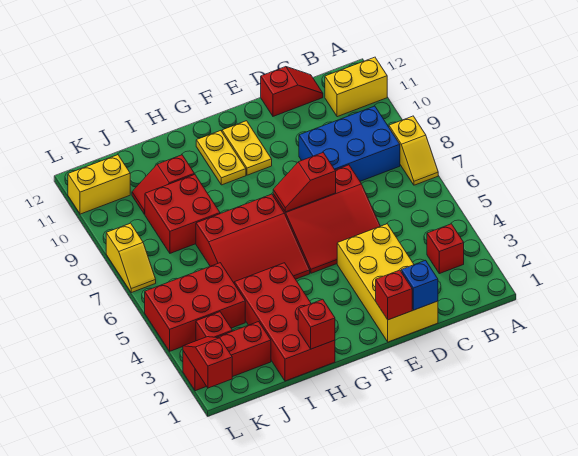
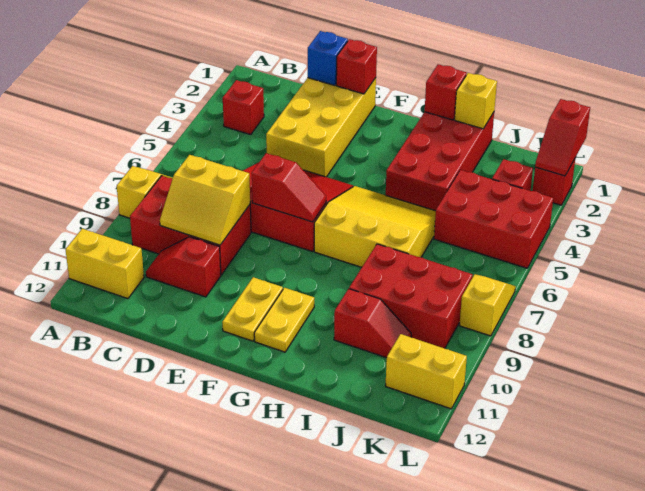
blue 2x3 brick [299,106,400,181] -> red 2x3 brick [130,176,251,275]
none -> yellow 2x2 slope [160,155,250,245]
red 1x2 slope [261,67,323,116] -> red 1x2 slope moved to [146,237,221,297]
red 3x3 slope [196,194,310,283] -> yellow 3x3 slope [314,186,436,267]
none -> yellow 1x1 brick [455,73,497,129]
red 2x2 brick [145,174,220,253] -> red 2x3 brick [349,244,473,348]
red 1x3 brick [183,322,271,391] -> red 1x1 brick [533,159,575,205]

